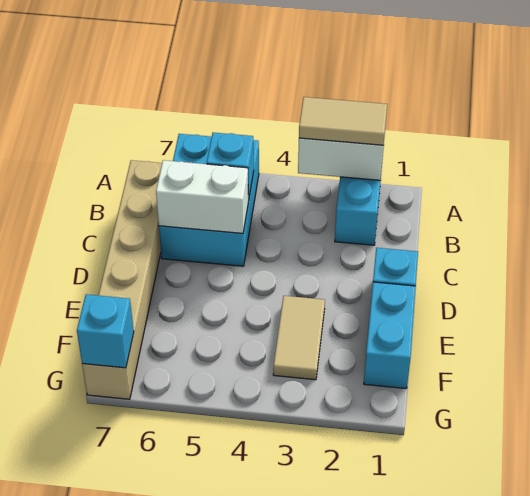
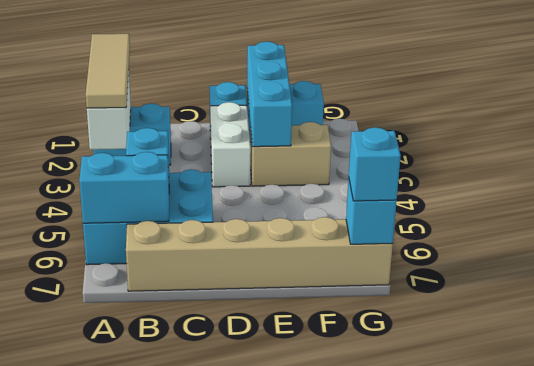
tan 1x2 tile [299,97,387,145] -> tan 1x3 tile [86,34,130,108]
none -> cyan 1x2 brick [79,152,169,223]
white 1x2 brick [156,160,248,233] -> white 1x2 brick moved to [210,102,251,187]
none -> cyan 1x3 brick [247,41,292,147]
tan 1x2 tile [273,296,325,380] -> tan 1x2 brick [250,122,331,186]
none -> cyan 1x1 brick [349,127,401,201]

